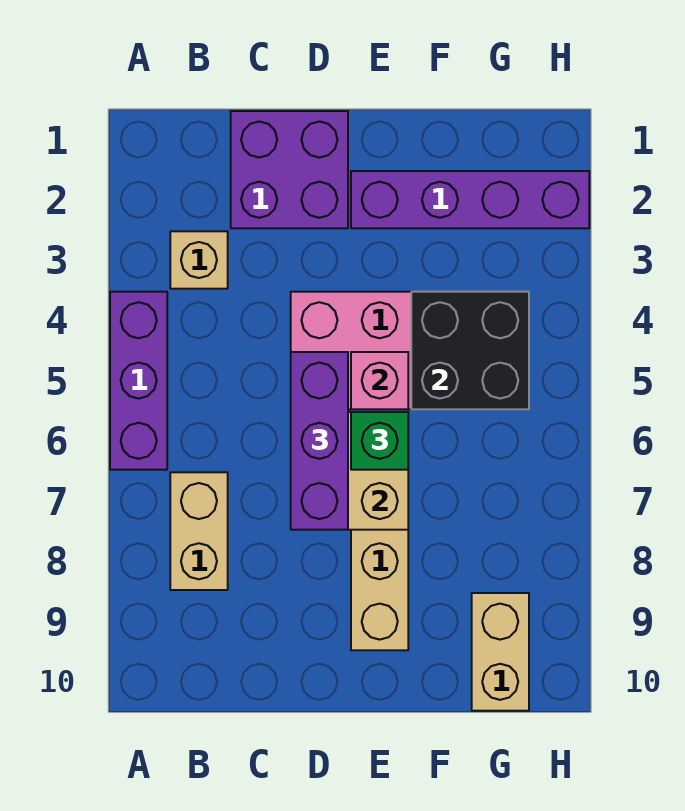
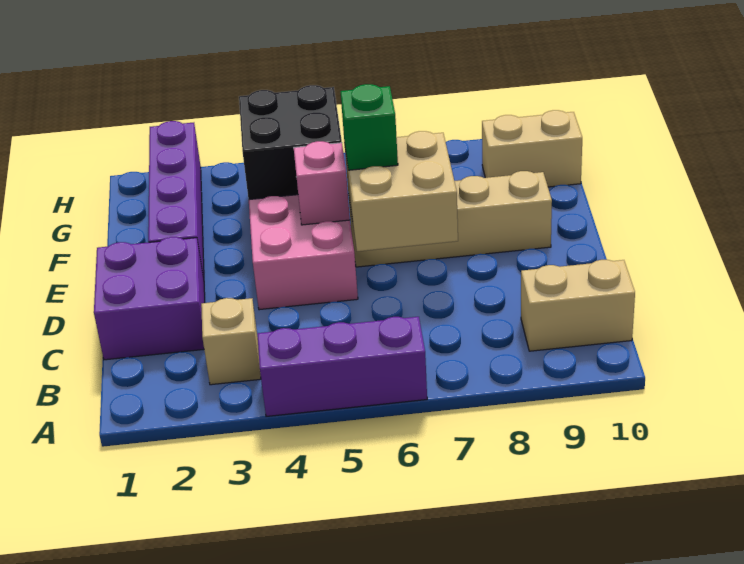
tan 1x2 brick [170,472,228,590] -> tan 1x2 brick moved to [521,260,635,351]
purple 1x3 brick [291,352,348,530] -> none

